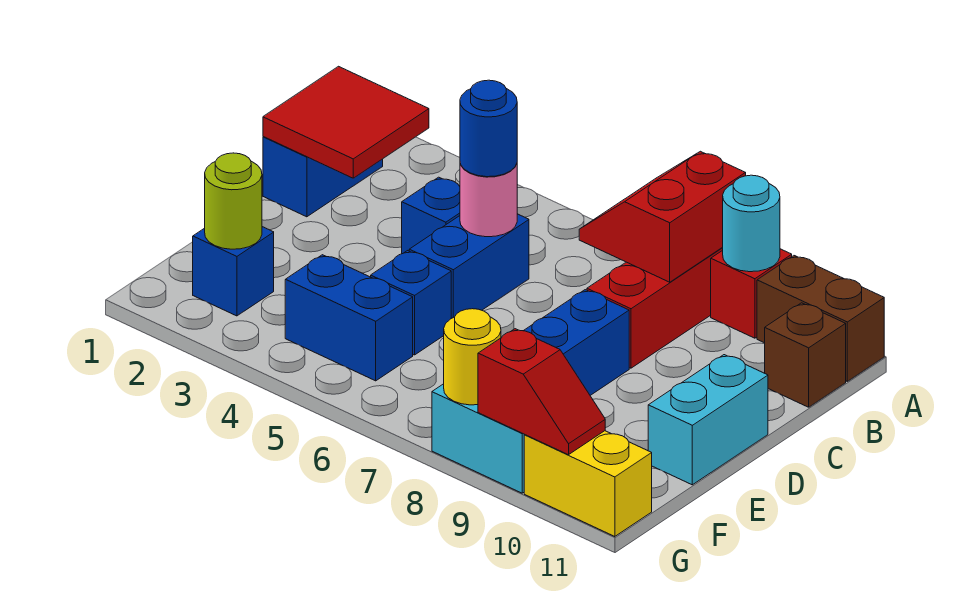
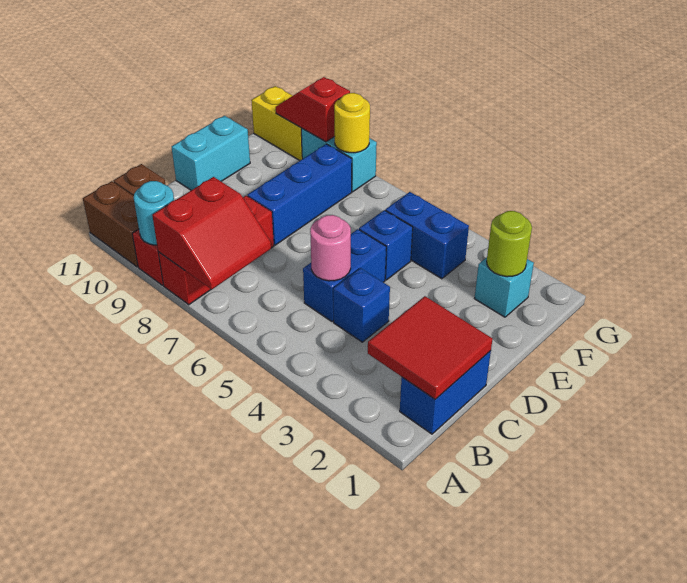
blue 1x1 round brick [460,80,517,177] -> none
blue 1x1 brick [193,227,274,316] -> cyan 1x1 brick [475,258,534,317]

